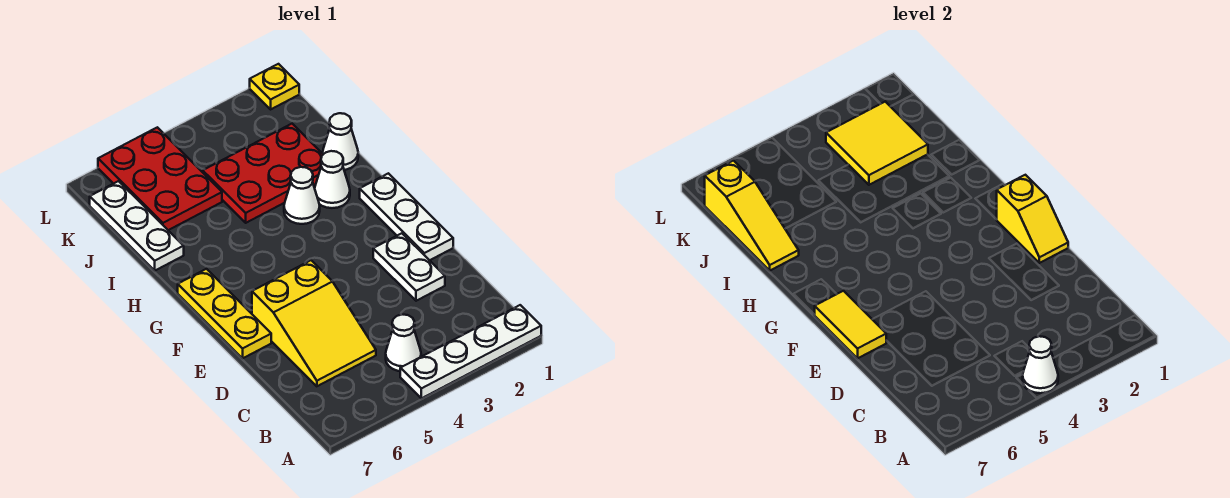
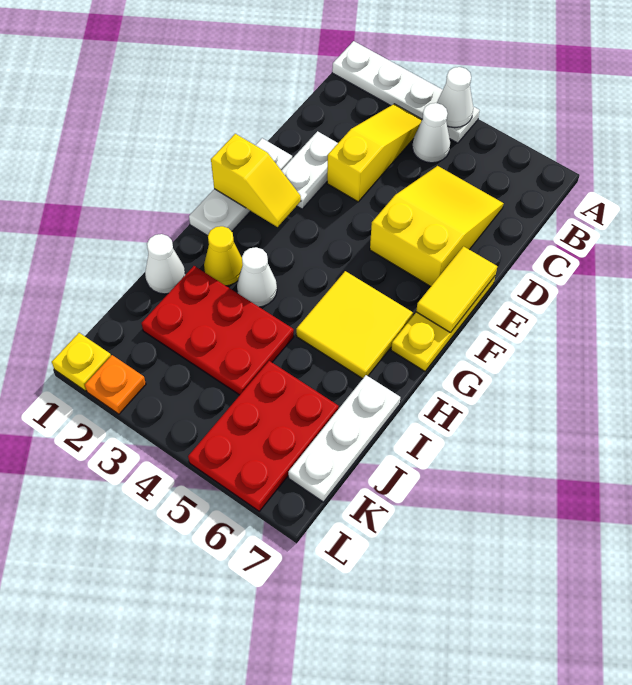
yellow 1x2 slope [996,175,1068,263] -> yellow 1x2 slope turned to [211,134,301,227]
white 1x1 cone [315,151,350,208] -> yellow 1x1 cone [204,226,243,286]
yellow 1x3 slope [705,161,799,270] -> yellow 1x3 slope moved to [327,104,422,202]
yellow 2x2 tile [826,102,928,185] -> yellow 2x2 tile moved to [296,271,413,379]
none -> orange 1x1 plate [85,355,146,414]

